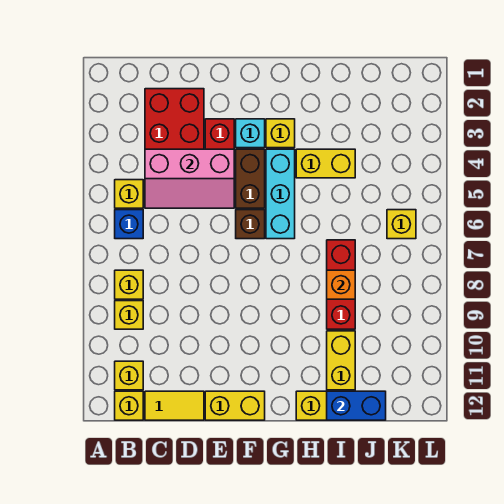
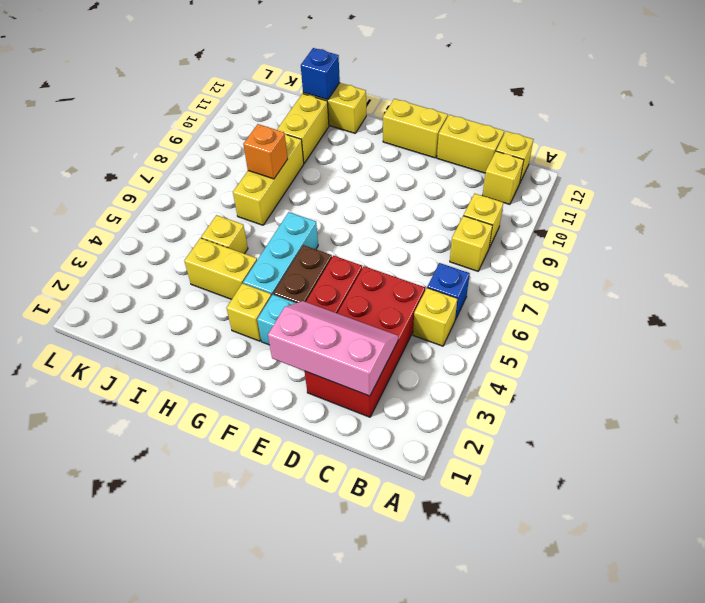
pink 2x3 slope [145,149,234,208] -> pink 2x3 slope moved to [268,301,398,396]
yellow 1x2 tile [145,391,204,420] -> yellow 1x2 brick [437,115,504,173]
brown 1x1 brick [236,210,265,239] -> none
red 1x3 brick [327,240,355,329] -> yellow 1x3 brick [233,134,304,225]
blue 1x2 brick [327,391,386,420] -> blue 1x1 brick [301,48,340,100]
yellow 1x1 brick [387,210,416,239] -> yellow 1x1 brick moved to [201,215,248,254]

